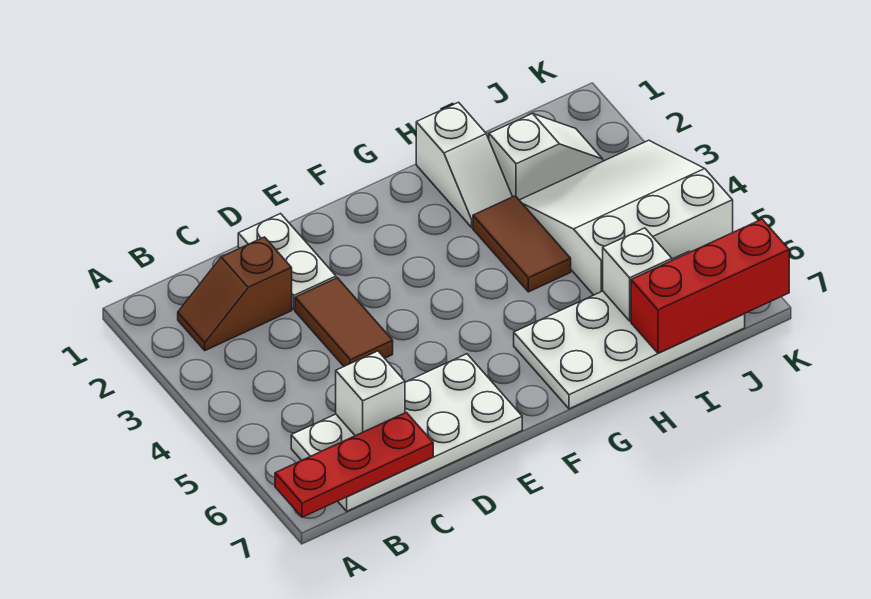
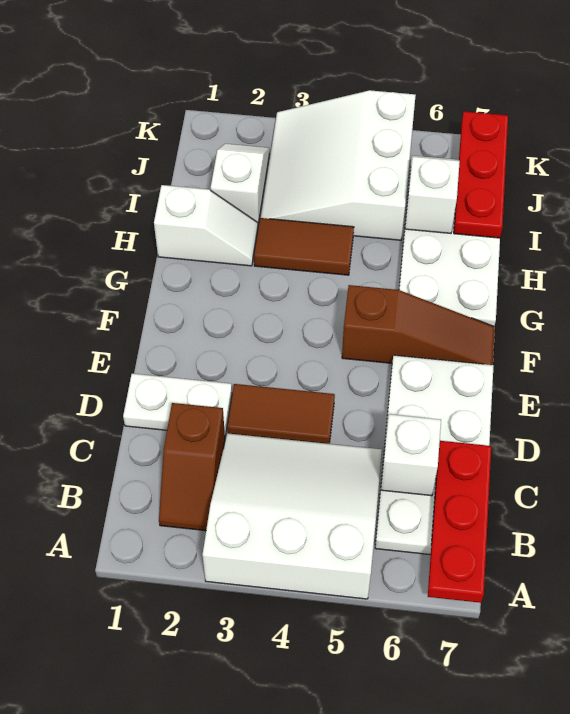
none -> white 3x3 slope [203,433,382,599]
none -> brown 1x3 slope [342,285,495,365]
red 1x3 brick [631,219,789,353] -> red 1x3 plate [454,111,508,238]

